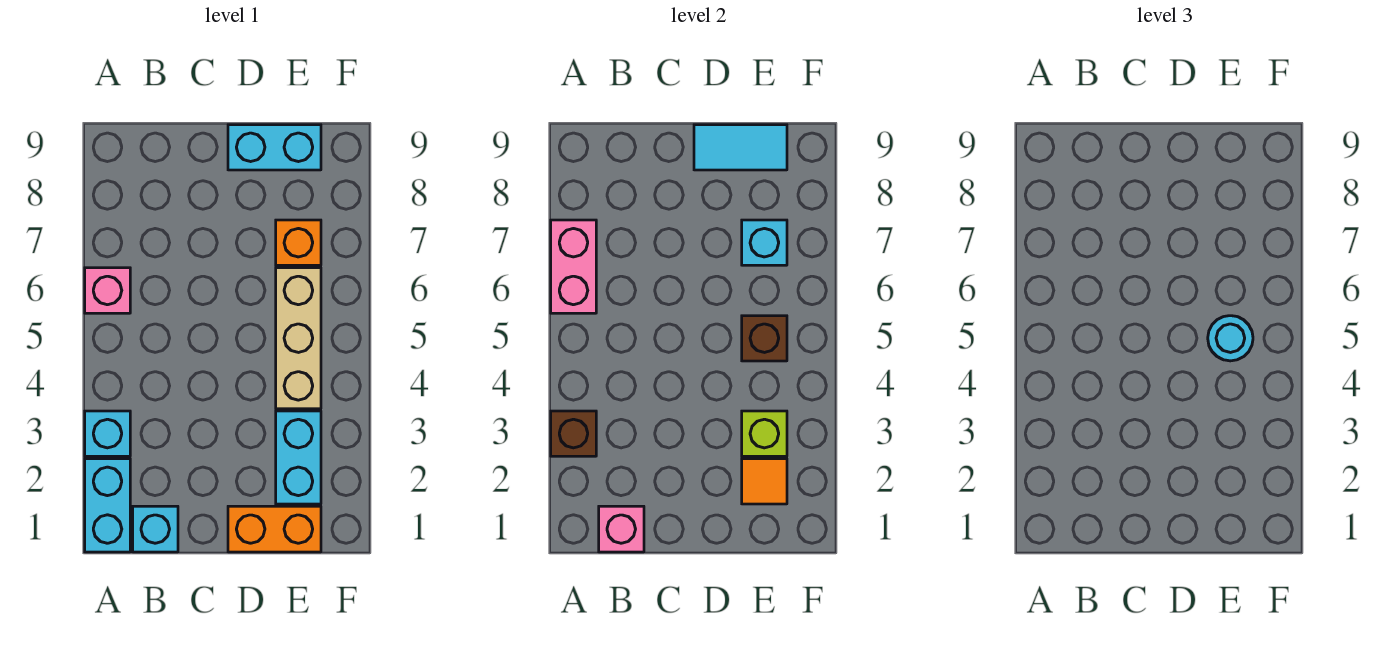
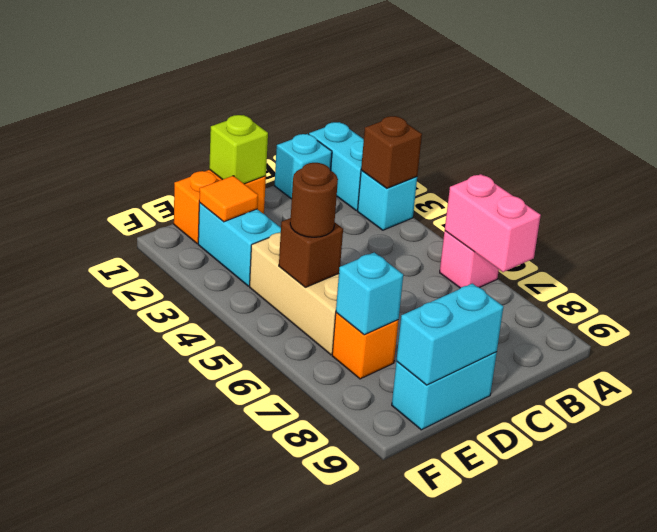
pink 1x1 brick [599,506,644,552] -> none
cyan 1x2 tile [694,125,787,170] -> cyan 1x2 brick [397,283,503,385]
lime 1x1 brick [742,411,787,456] -> lime 1x1 brick moved to [209,115,268,184]
cyan 1x1 round brick [1208,316,1253,361] -> brown 1x1 round brick [290,163,338,237]

